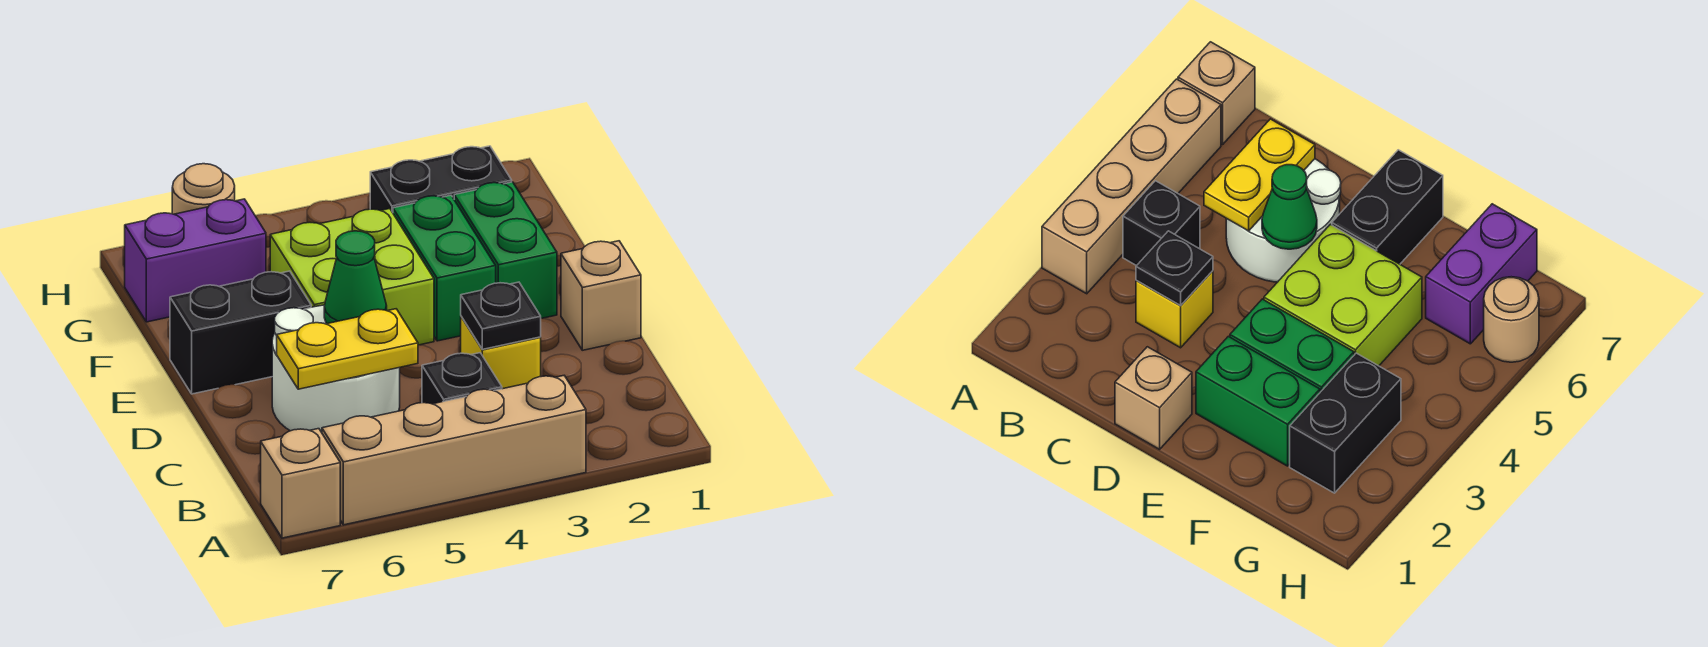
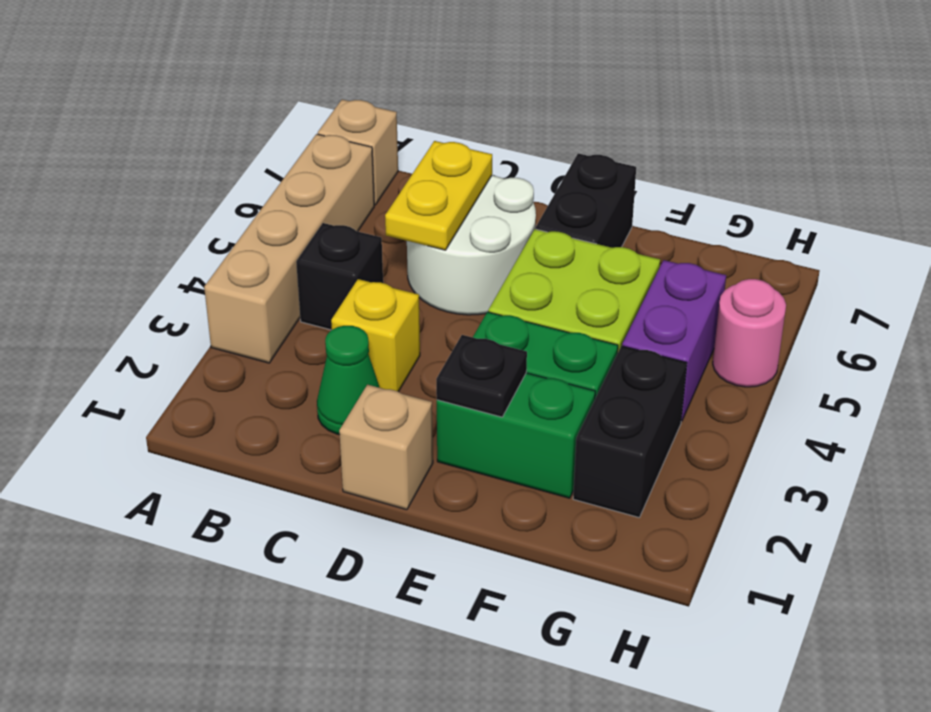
black 1x1 plate [461,282,541,349] -> black 1x1 plate moved to [436,335,527,417]
green 1x1 cone [324,231,387,324] -> green 1x1 cone moved to [317,326,380,435]
purple 1x2 brick [125,199,266,322] -> purple 1x2 brick moved to [622,260,726,421]
none -> pink 1x1 round brick [713,279,786,387]
tan 1x1 round brick [172,164,235,214] -> none

